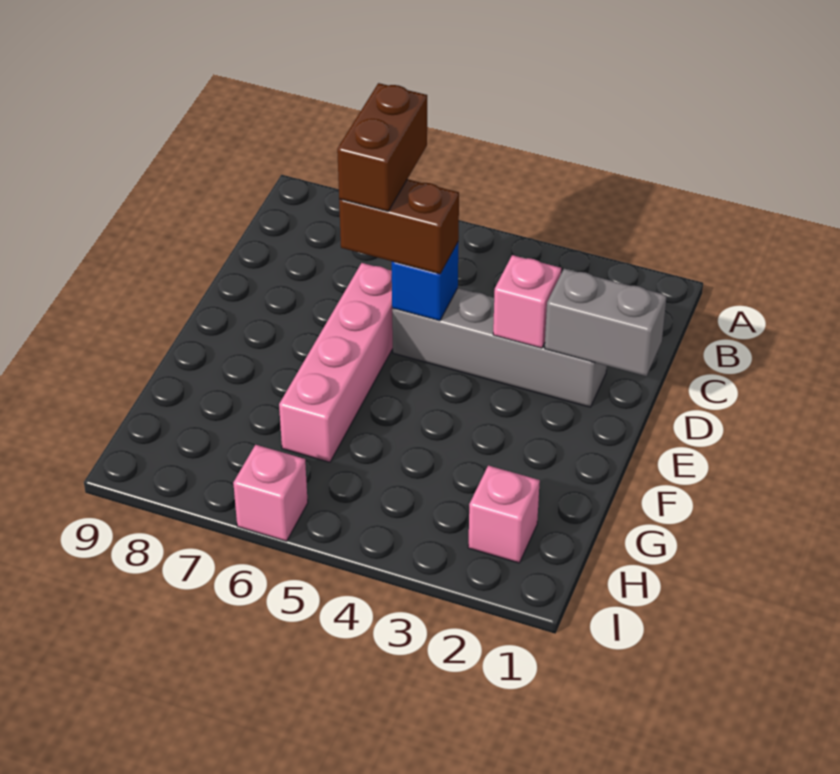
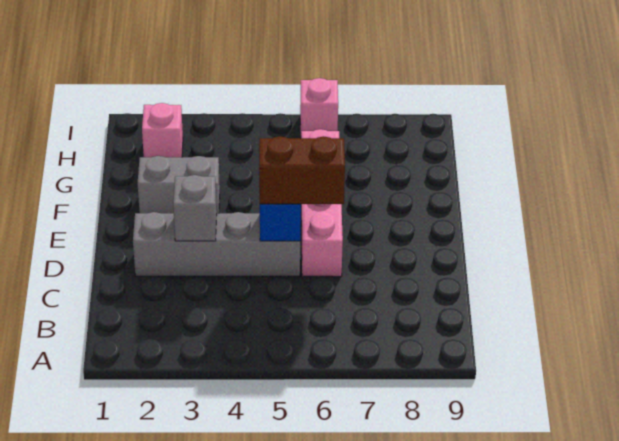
brown 1x2 brick [337,83,427,211] -> none
grey 1x2 brick [545,269,667,376] -> grey 1x2 brick moved to [138,156,220,213]
pink 1x1 brick [493,255,561,348] -> grey 1x1 brick [173,175,217,241]

